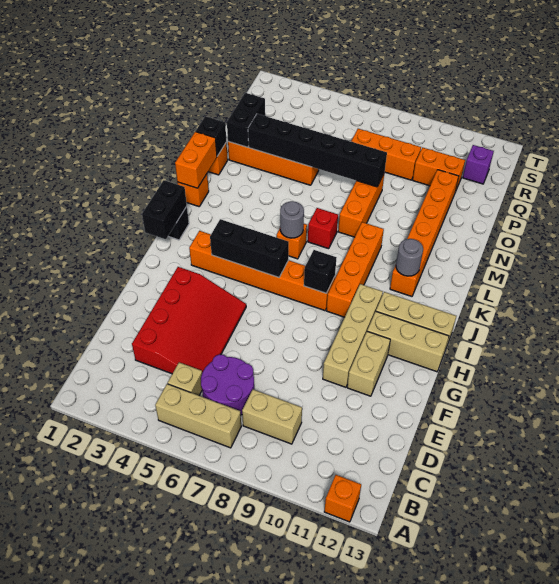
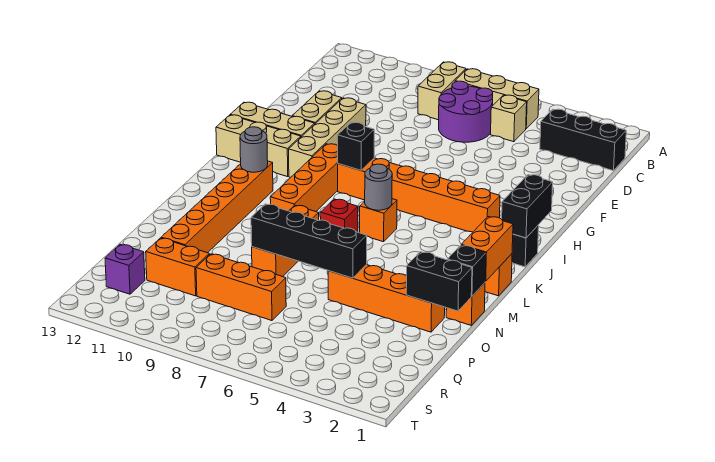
orange 1x1 brick [324,475,361,522] -> none
tan 1x2 brick [242,390,302,444] -> tan 1x2 brick turned to [418,62,466,120]
red 3x4 slope [132,267,246,374] -> none
black 1x3 brick [210,219,289,277] -> black 1x3 brick moved to [540,109,626,171]
black 1x2 brick [227,93,265,147] -> black 1x2 brick turned to [406,252,472,311]
black 1x6 brick [248,114,387,187] -> black 1x4 brick [251,204,367,278]

